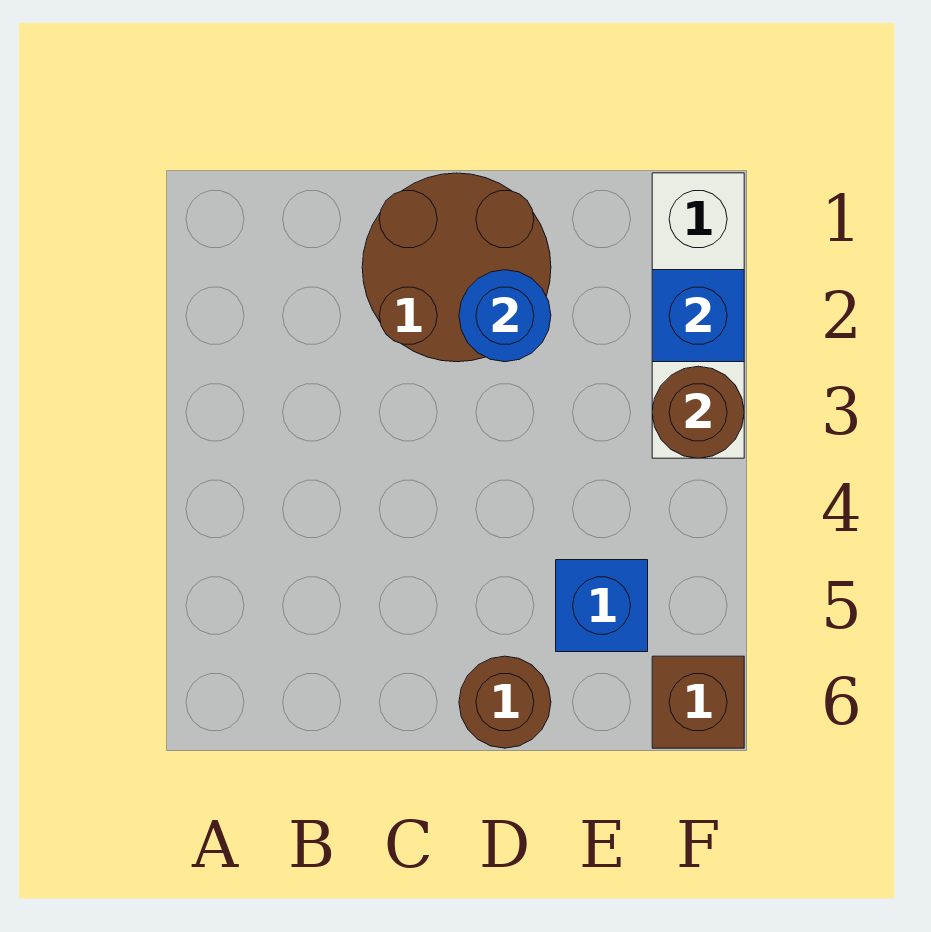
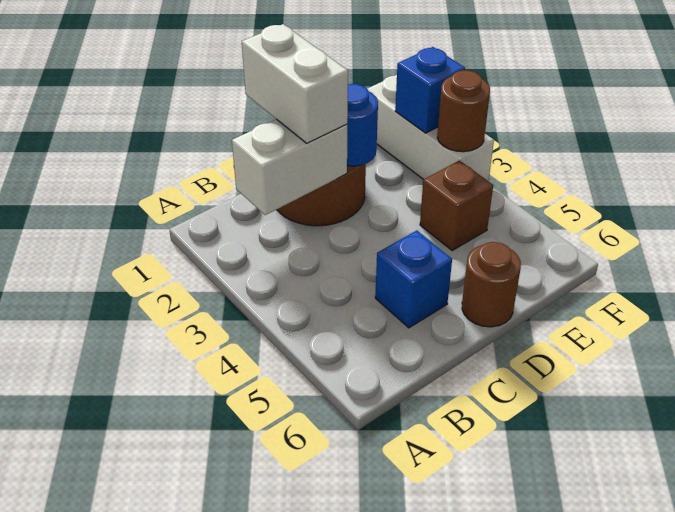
none -> white 1x2 brick [232,119,347,215]
none -> white 1x2 brick [242,24,348,143]
blue 1x1 brick [556,560,648,652] -> blue 1x1 brick moved to [375,231,452,328]
brown 1x1 brick [652,656,744,748] -> brown 1x1 brick moved to [420,160,493,250]

